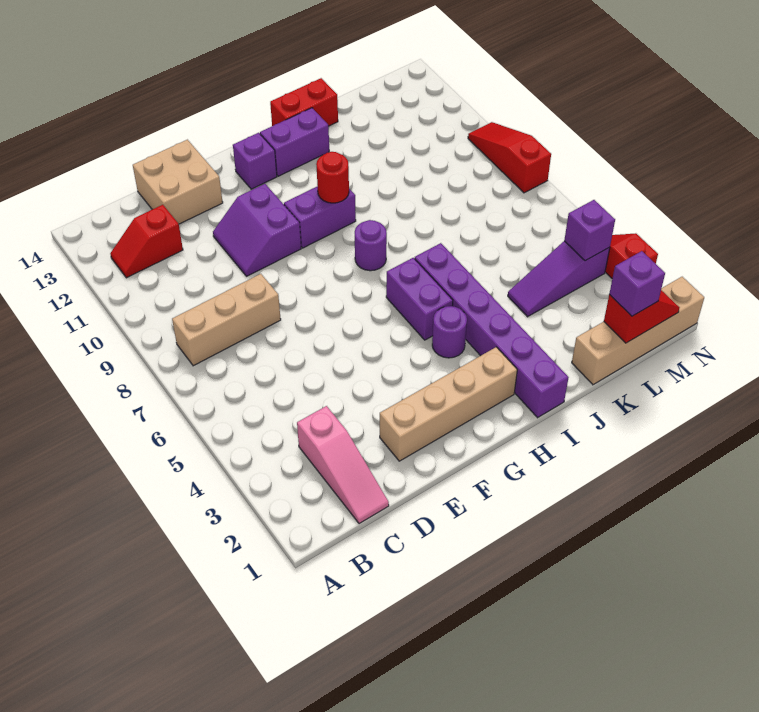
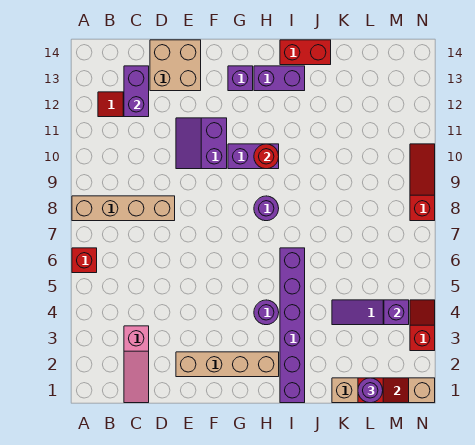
none -> red 1x1 brick [72,248,97,273]
tan 1x3 brick [172,274,281,366] -> tan 1x4 brick [72,196,175,221]
purple 1x2 brick [386,258,453,340] -> purple 1x2 brick moved to [124,66,149,117]
purple 1x1 brick [609,251,665,316] -> purple 1x1 round brick [358,378,383,403]

